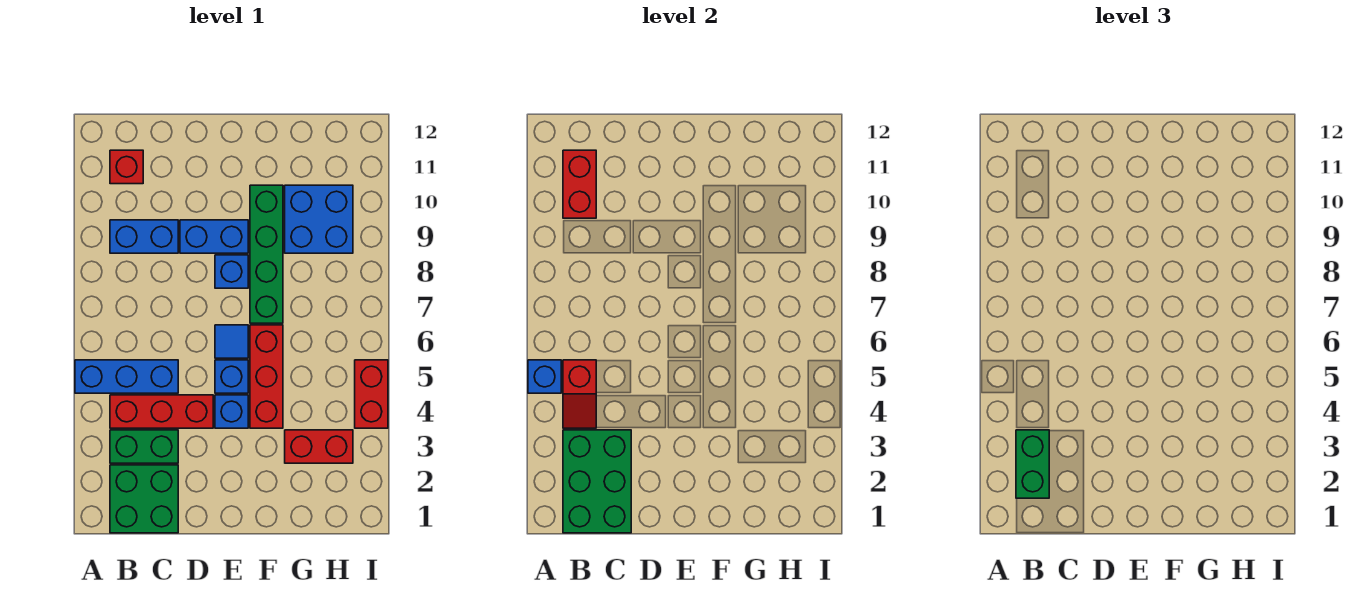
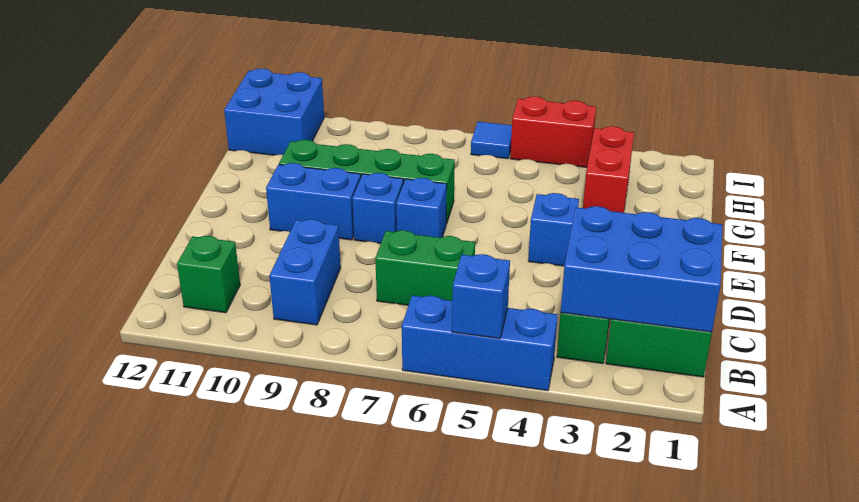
blue 1x3 brick [75,360,178,393] -> blue 1x3 brick turned to [402,296,558,391]
green 2x3 brick [563,430,631,533] -> blue 2x3 brick [561,206,722,332]
green 1x2 brick [1016,430,1049,498] -> green 1x2 brick moved to [375,230,475,305]
red 1x3 brick [110,395,213,428] -> none
red 1x2 slope [563,360,596,428] -> none
red 1x2 brick [563,150,596,218] -> none
red 1x1 brick [110,150,143,184] -> green 1x1 brick [177,236,240,313]
blue 1x2 brick [180,220,248,253] -> blue 1x2 brick turned to [266,163,361,240]
blue 1x1 brick [215,360,248,393] -> blue 1x1 brick moved to [396,178,447,238]
blue 1x1 tile [215,325,248,358] -> blue 1x1 tile moved to [471,122,512,159]
red 1x3 brick [250,325,283,428] -> none
blue 2x2 brick [285,185,353,253] -> blue 2x2 brick moved to [224,69,324,155]

